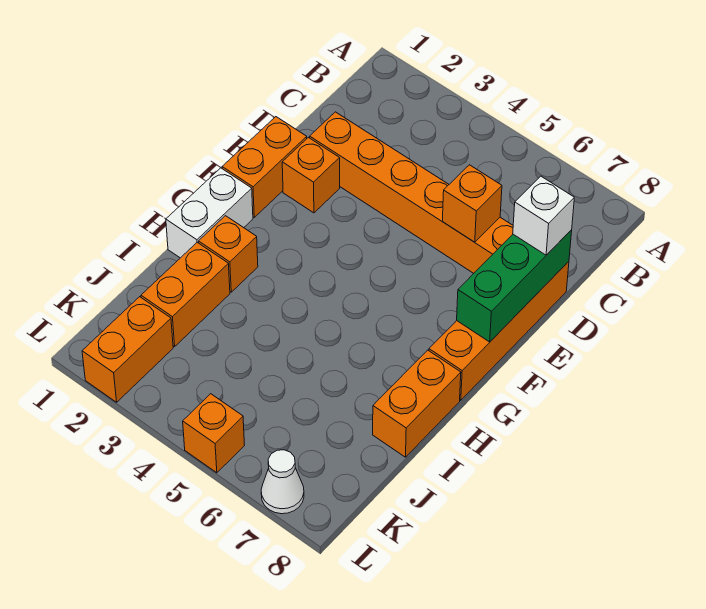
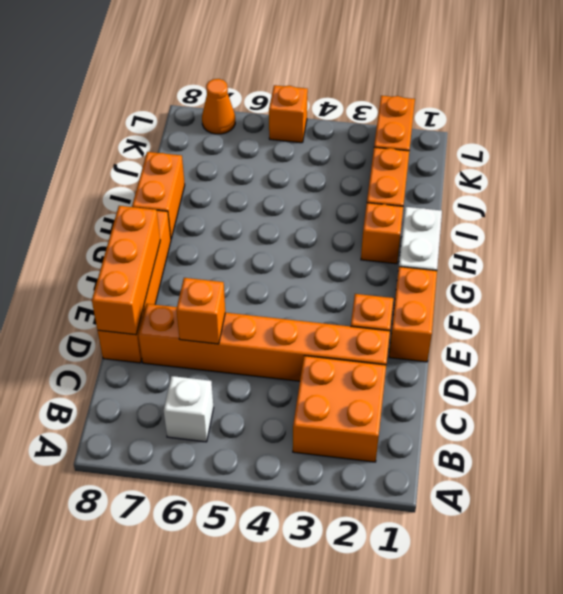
none -> orange 2x2 brick [293,356,386,462]
green 1x3 brick [457,230,572,342] -> orange 1x3 brick [92,206,160,335]
white 1x1 brick [513,176,574,255] -> white 1x1 brick moved to [164,376,214,442]
white 1x1 cone [261,450,304,514] -> orange 1x1 cone [202,79,235,134]

